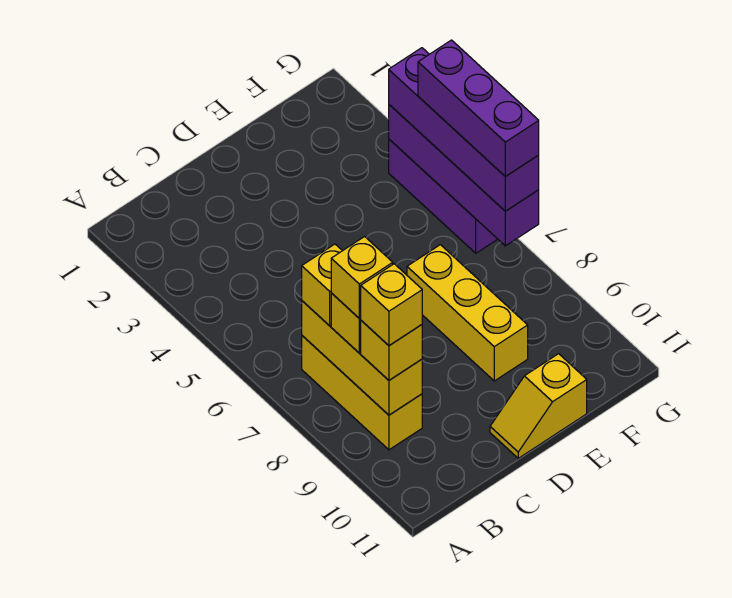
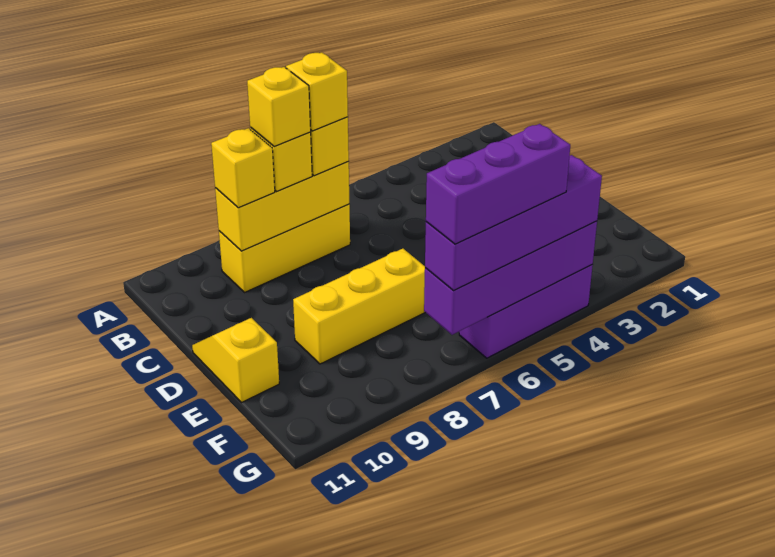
yellow 1x1 brick [361,264,422,346] -> yellow 1x1 brick moved to [286,52,348,131]

